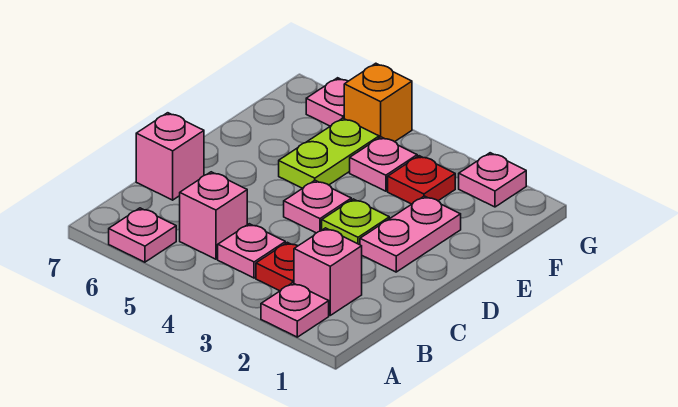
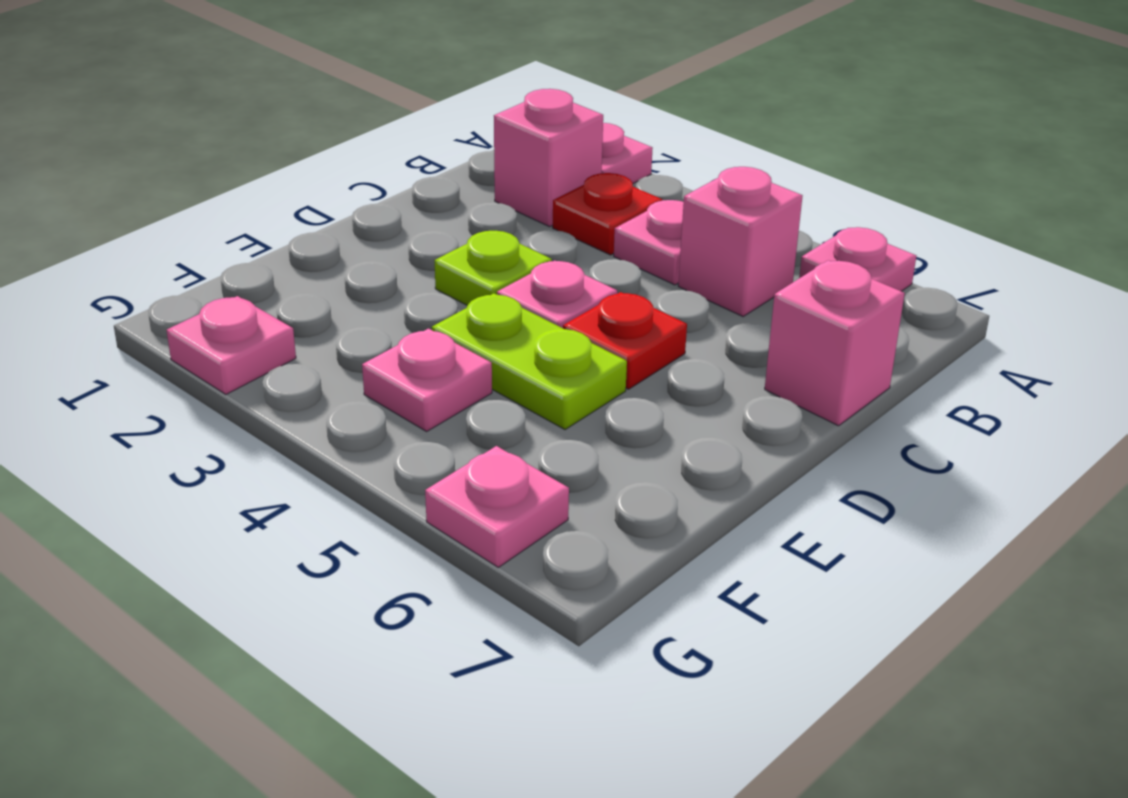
pink 1x2 plate [360,196,461,272] -> none
lime 1x2 plate [279,118,379,188] -> lime 1x2 plate turned to [432,293,627,430]
red 1x1 plate [388,156,455,204] -> red 1x1 plate moved to [563,292,687,389]
orange 1x1 brick [344,63,412,142] -> none

